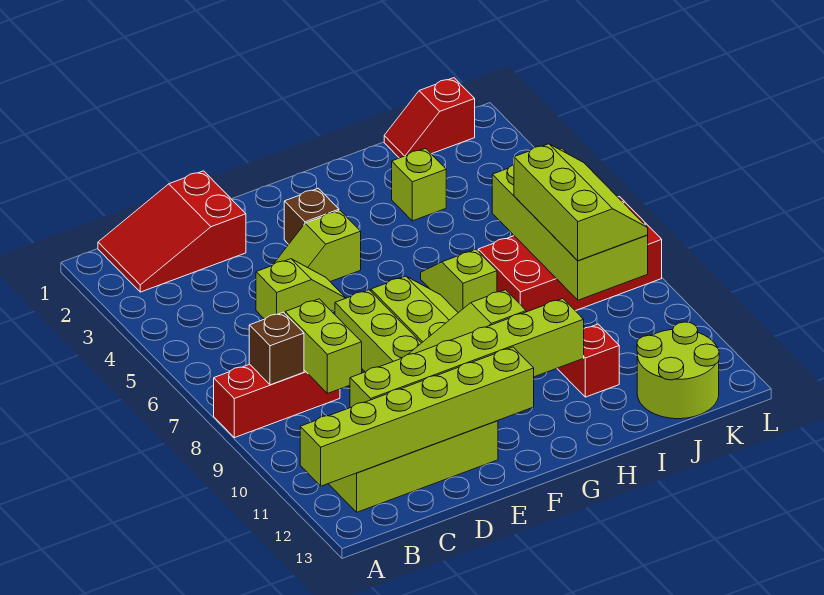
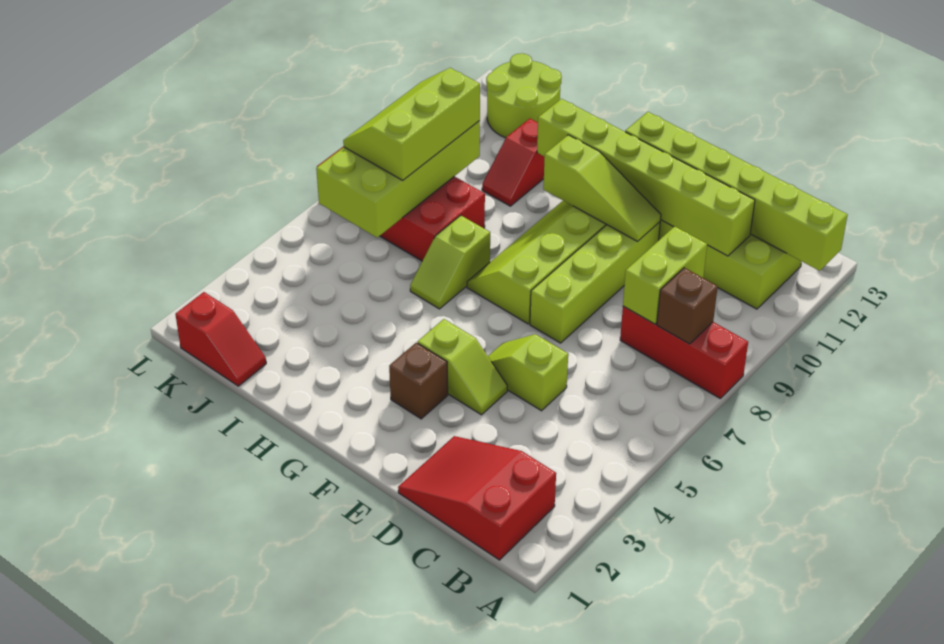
red 2x3 slope [98,171,246,292] -> red 2x3 slope turned to [398,436,556,560]
lime 1x1 brick [392,148,446,221] -> none

